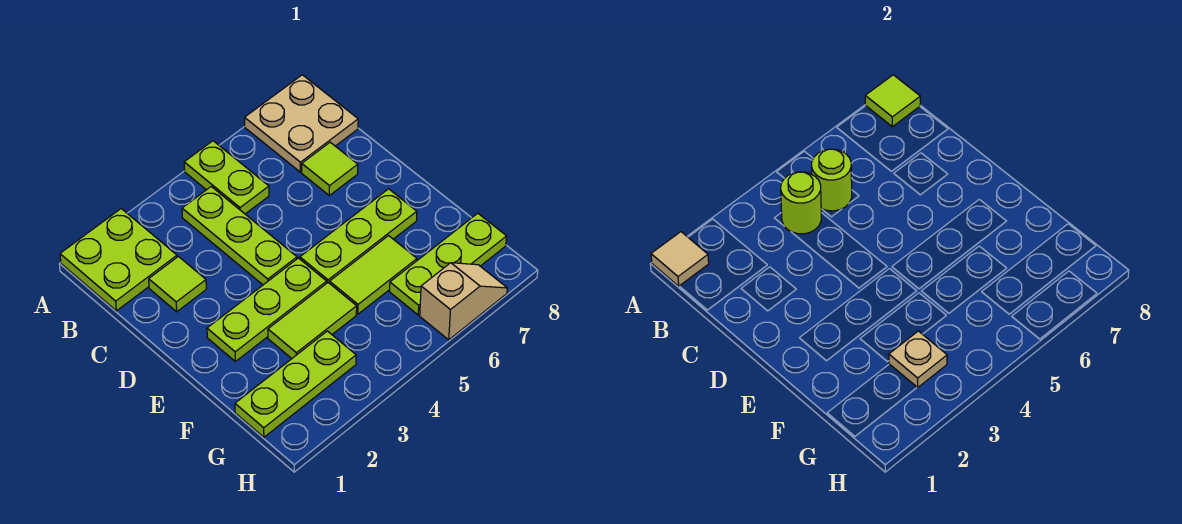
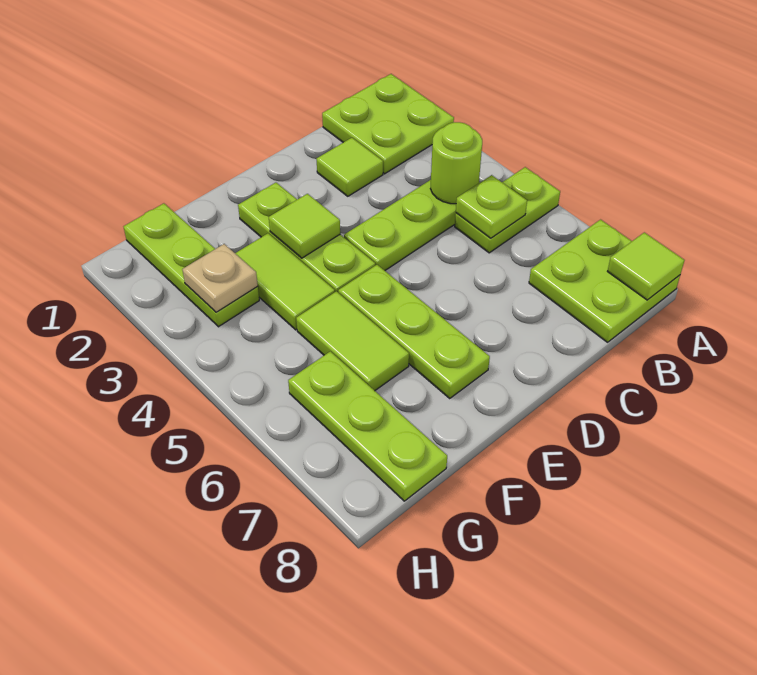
tan 1x1 tile [651,232,709,286] -> none
tan 2x2 plate [245,75,358,172] -> lime 2x2 plate [529,220,680,342]
lime 1x1 round brick [812,149,852,211] -> lime 1x1 plate [456,175,527,238]
lime 1x1 tile [302,142,358,195] -> lime 1x1 tile moved to [269,194,340,258]
tan 1x2 slope [420,263,507,340] -> none

